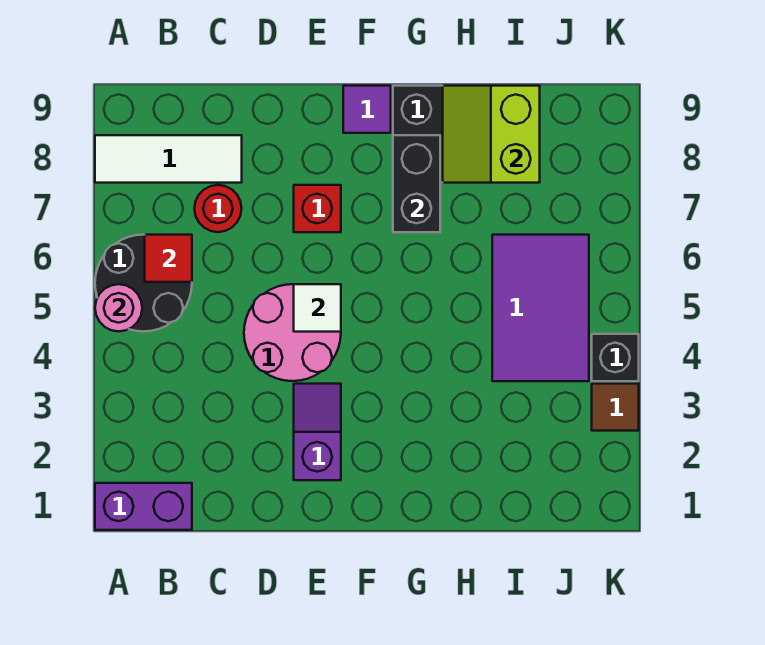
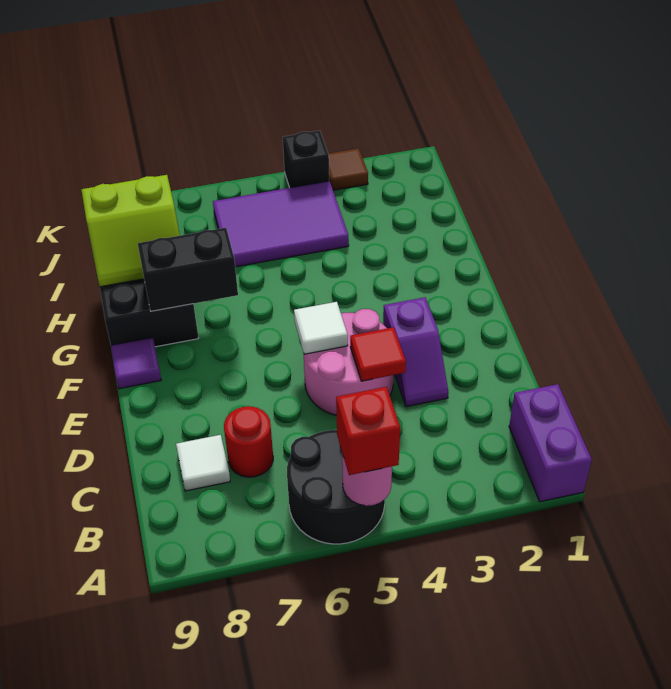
white 1x3 tile [95,135,242,183] -> white 1x1 tile [176,435,230,491]
red 1x1 tile [145,235,192,282] -> red 1x1 tile moved to [350,327,406,381]
purple 1x2 slope [294,384,341,480] -> purple 1x2 slope turned to [383,297,448,407]
red 1x1 brick [294,185,341,232] -> red 1x1 brick moved to [336,387,400,475]

